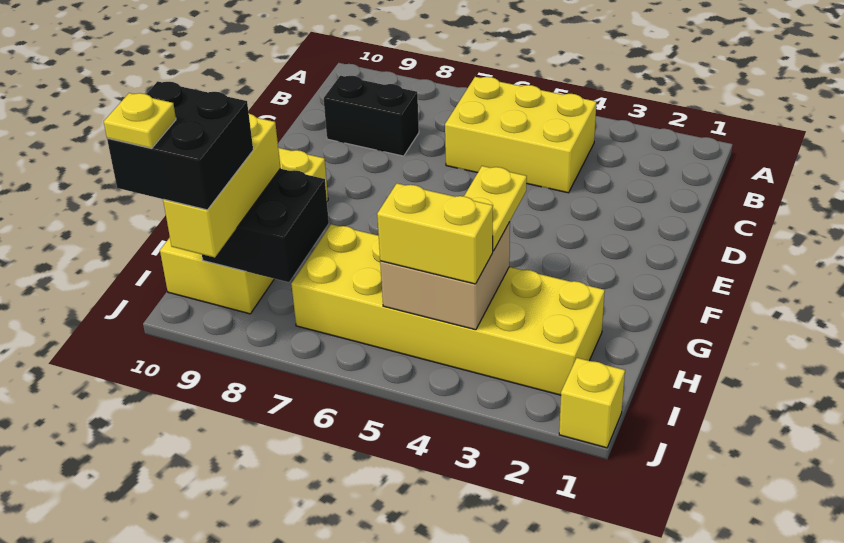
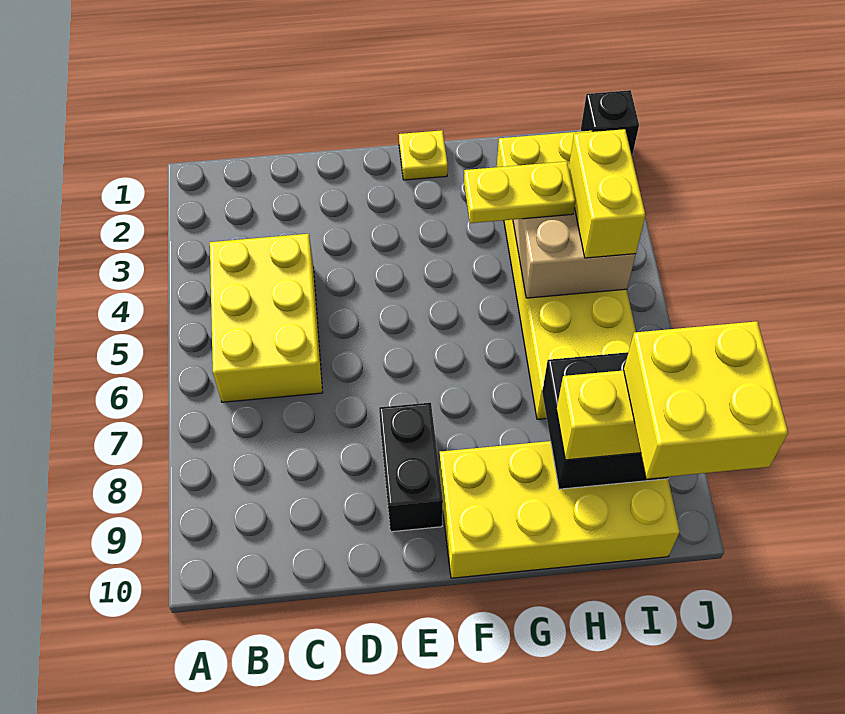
black 1x2 brick [324,76,419,156] -> black 1x2 brick moved to [379,403,443,532]
black 2x2 brick [107,81,253,210] -> yellow 2x2 brick [624,321,788,479]
yellow 1x1 brick [559,358,625,448] -> black 1x1 brick [581,90,639,155]
yellow 1x1 plate [104,93,176,148] -> yellow 1x1 plate moved to [399,130,448,180]

